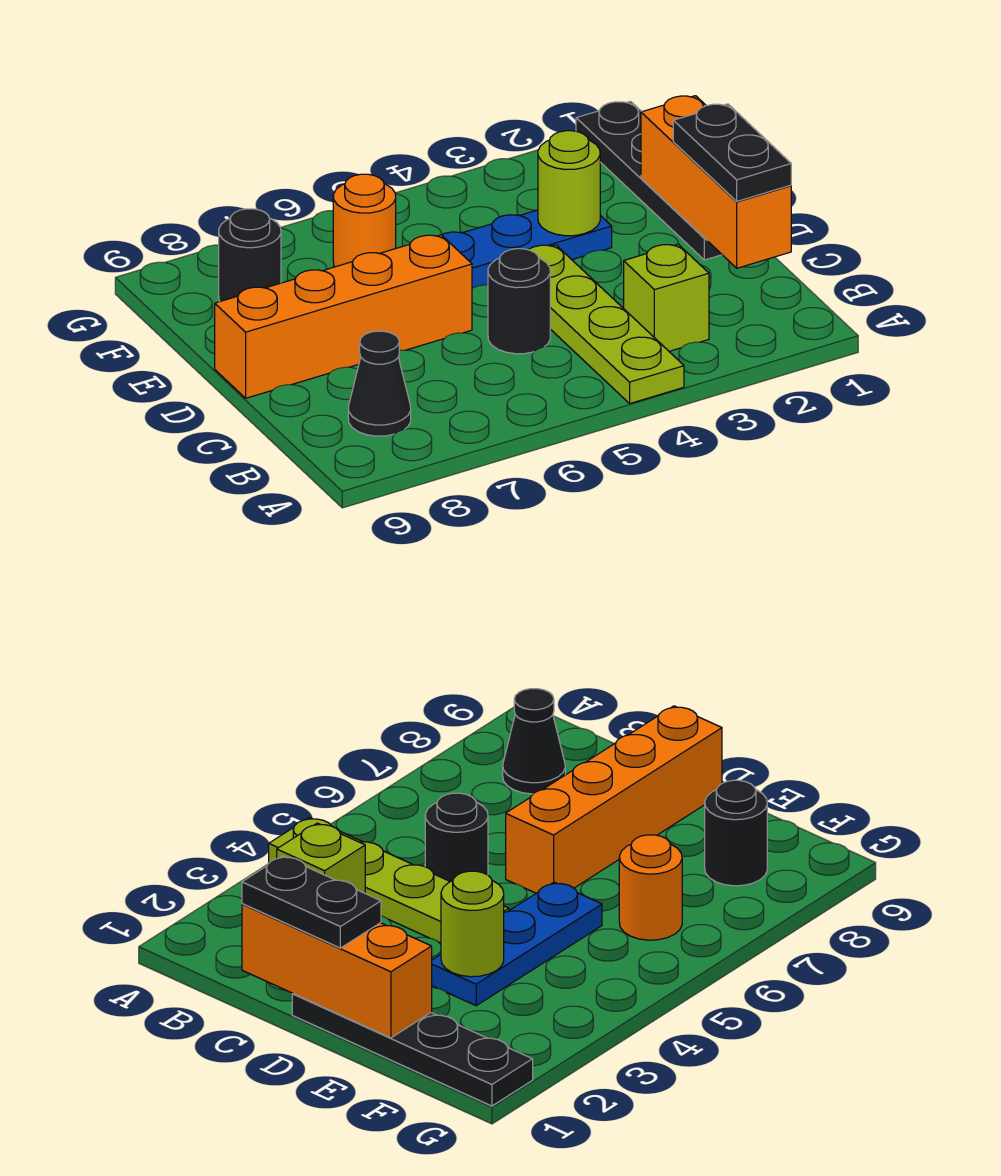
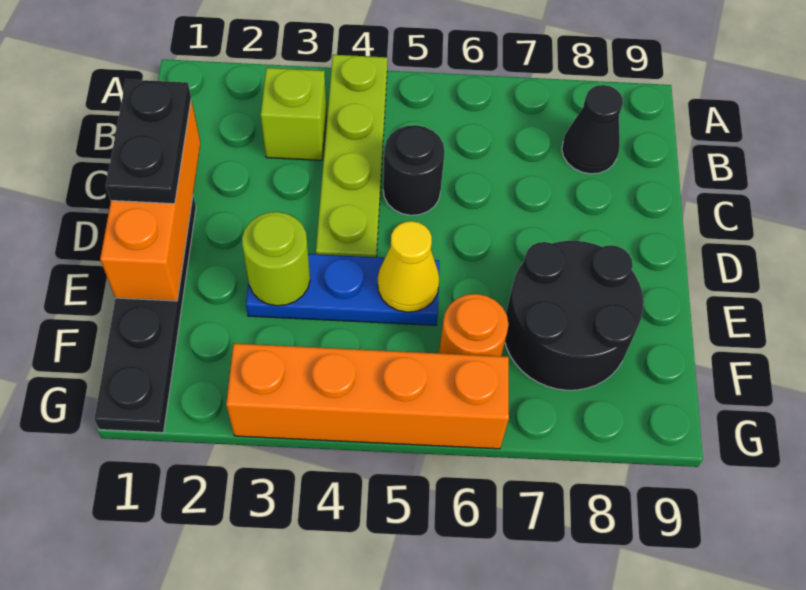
orange 1x4 brick [215,235,472,398] -> orange 1x4 brick moved to [226,344,509,449]
none -> yellow 1x1 cone [378,221,439,312]
black 1x1 round brick [219,209,281,301] -> black 2x2 round brick [505,241,644,390]

